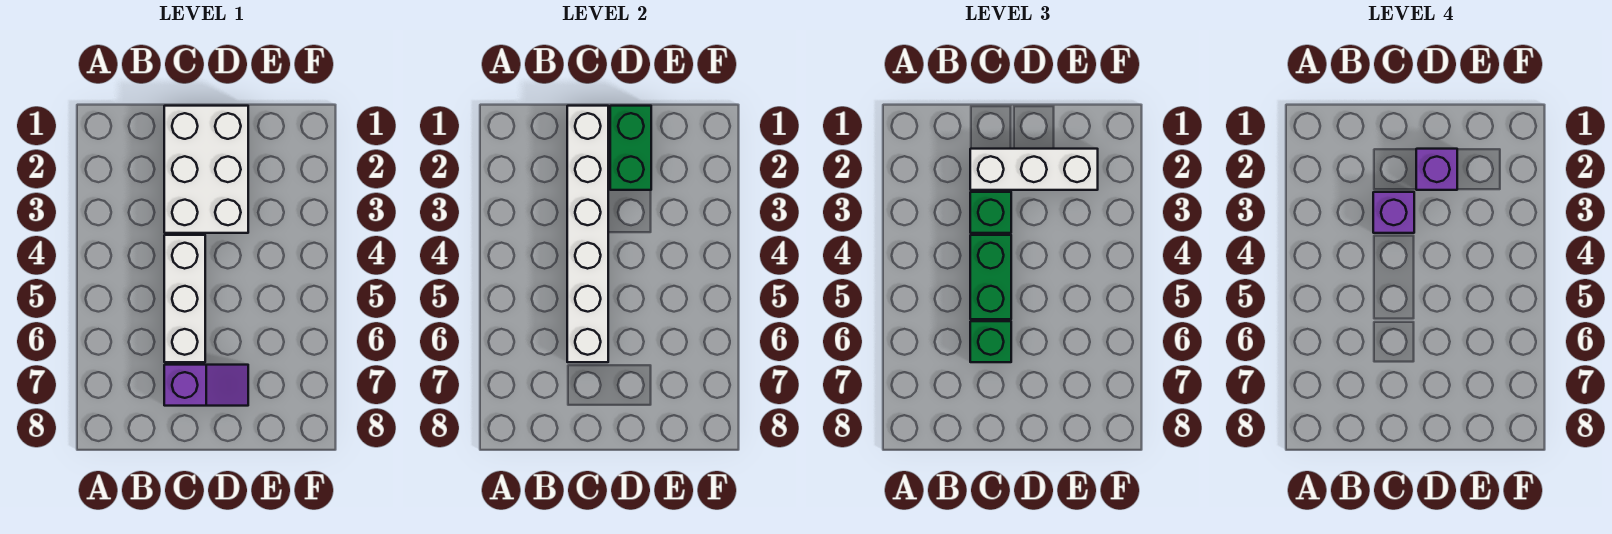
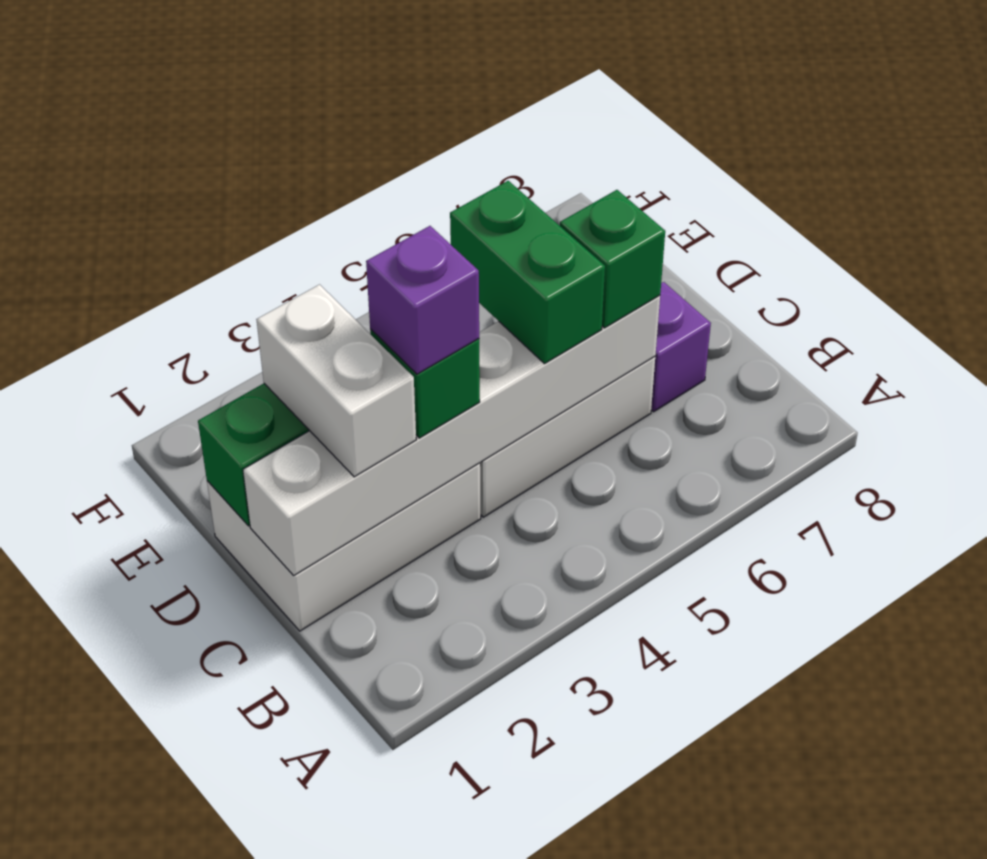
white 1x3 brick [970,149,1098,190] -> white 1x2 brick [256,285,416,477]
green 1x2 brick [970,235,1011,319] -> green 1x2 brick turned to [450,181,605,364]
purple 1x1 brick [1416,149,1457,190] -> none

